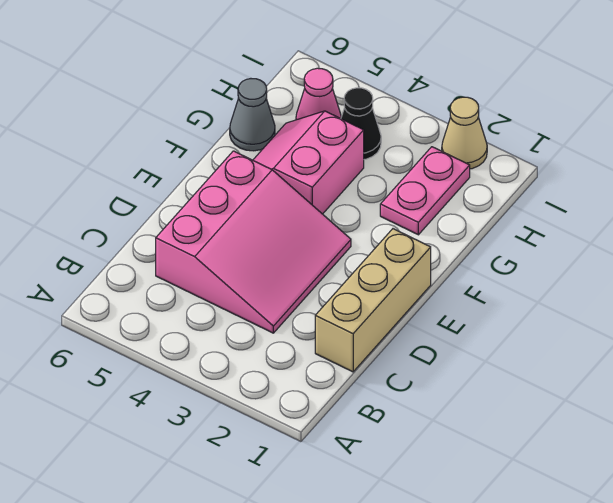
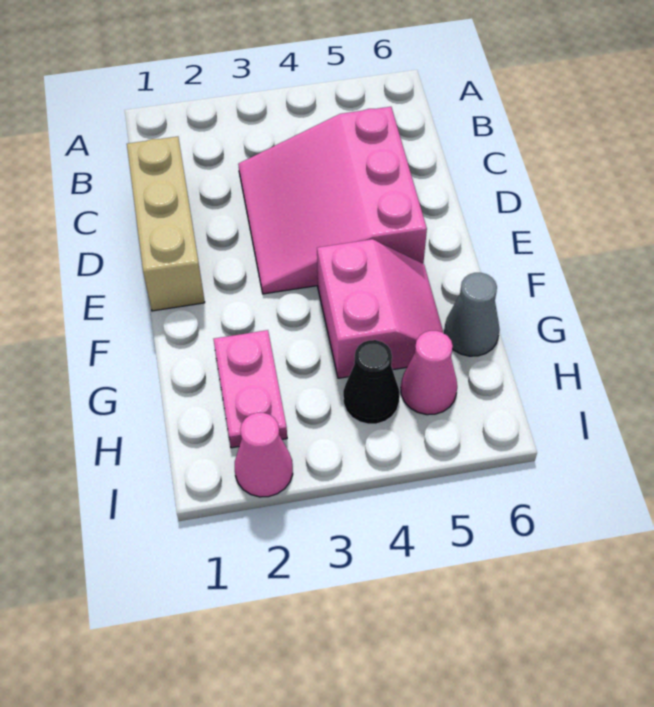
tan 1x1 cone [442,97,487,169] -> pink 1x1 cone [235,413,293,497]

